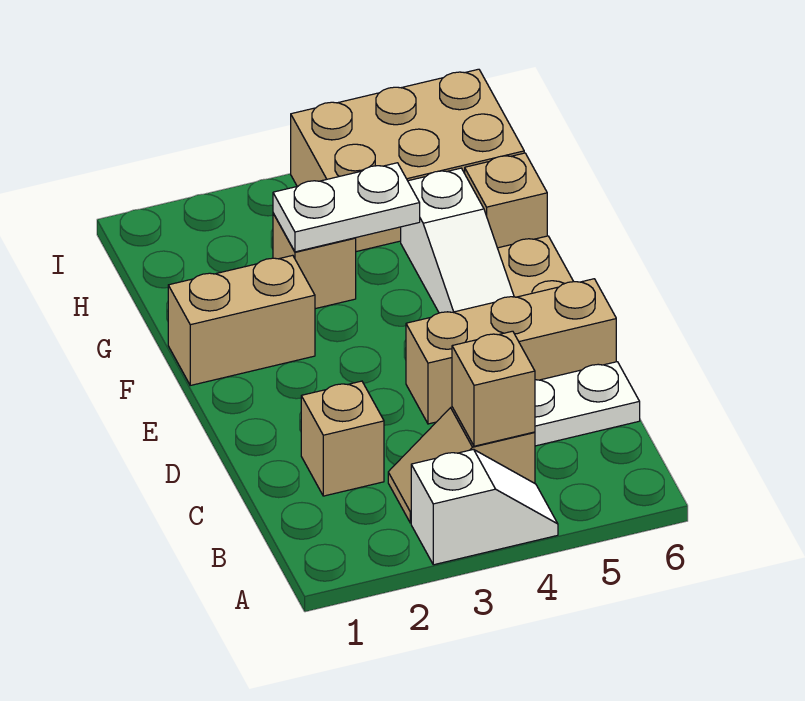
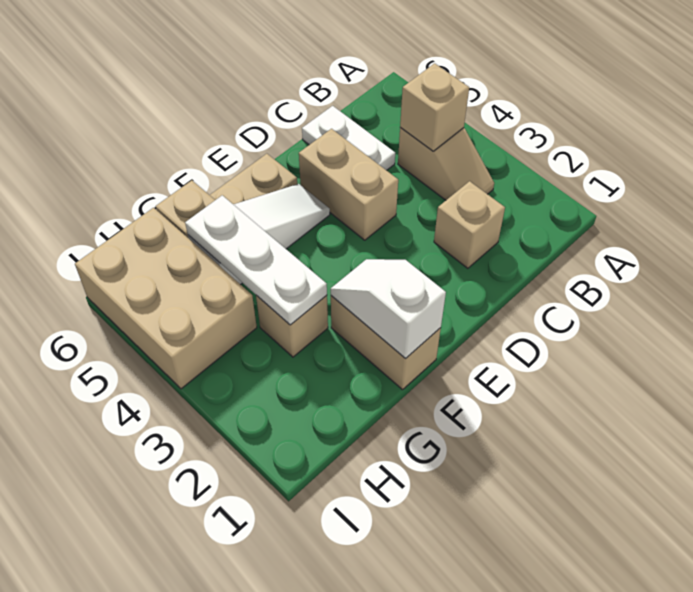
white 1x2 slope [411,449,558,565] -> white 1x2 slope moved to [331,259,446,359]
tan 1x3 brick [406,279,616,424] -> tan 1x2 brick [299,129,398,240]
white 1x2 plate [273,163,420,252] -> white 1x3 plate [185,195,327,325]

